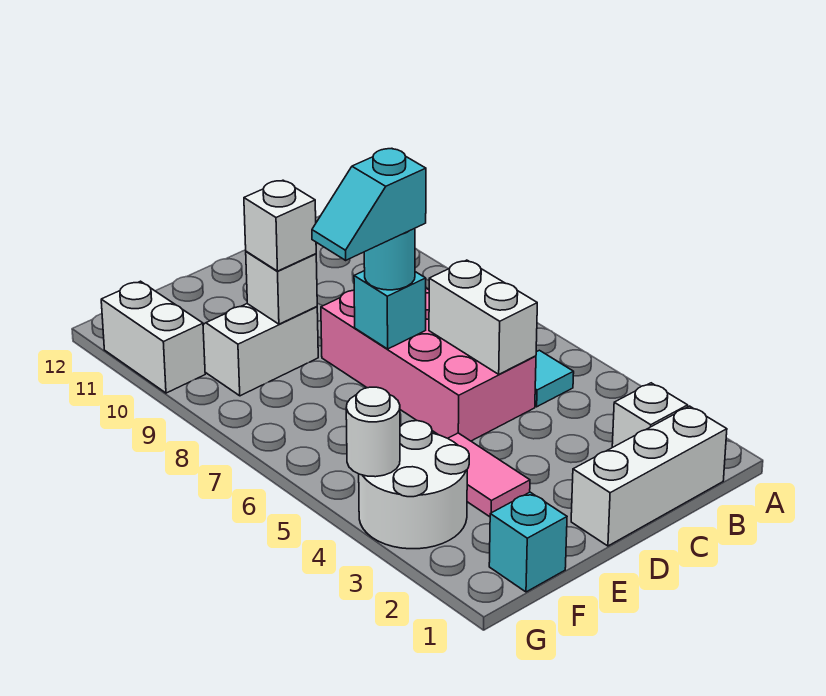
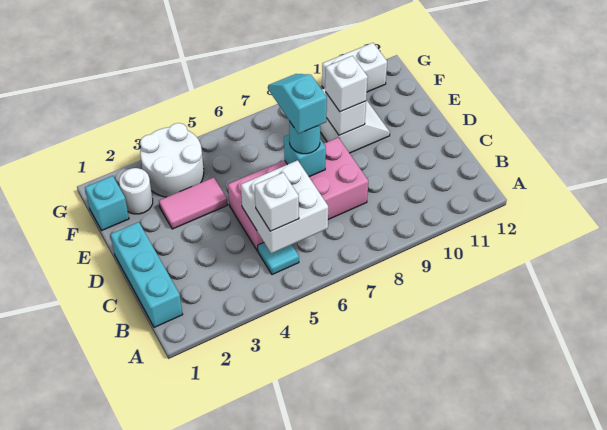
white 1x3 brick [571,406,727,546] -> cyan 1x3 brick [110,222,183,327]
white 1x1 brick [612,383,688,447] -> white 1x1 brick moved to [255,172,299,231]
white 1x2 brick [429,260,537,374] -> white 2x2 brick [241,160,328,253]
white 1x1 round brick [346,387,400,477] -> white 1x1 round brick moved to [119,168,153,214]

